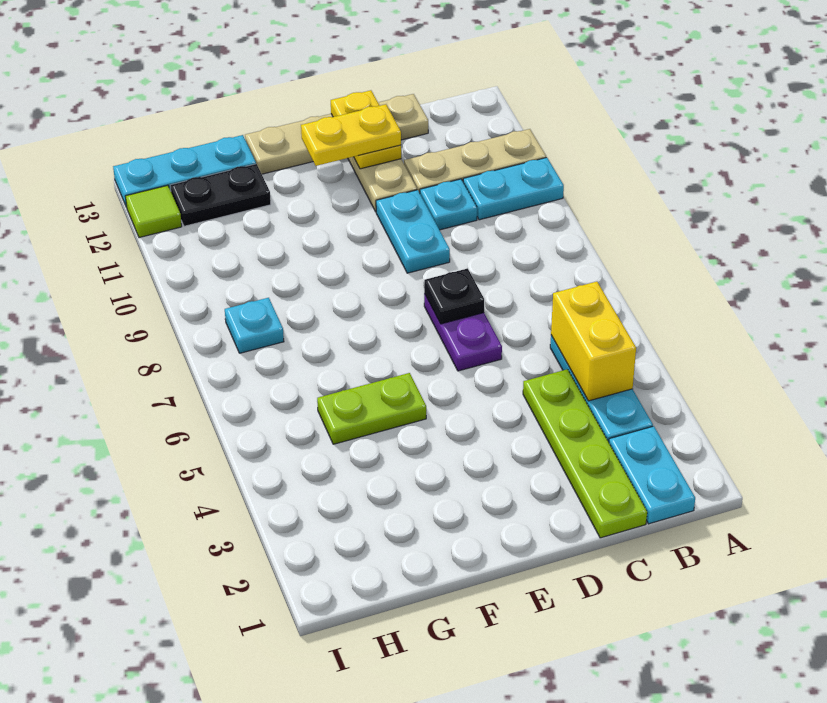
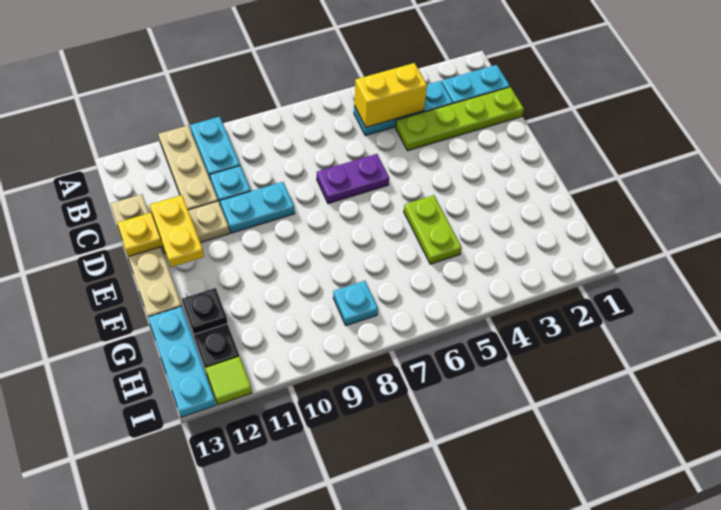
black 1x1 plate [424,268,484,324] -> black 1x1 plate moved to [182,288,228,334]

